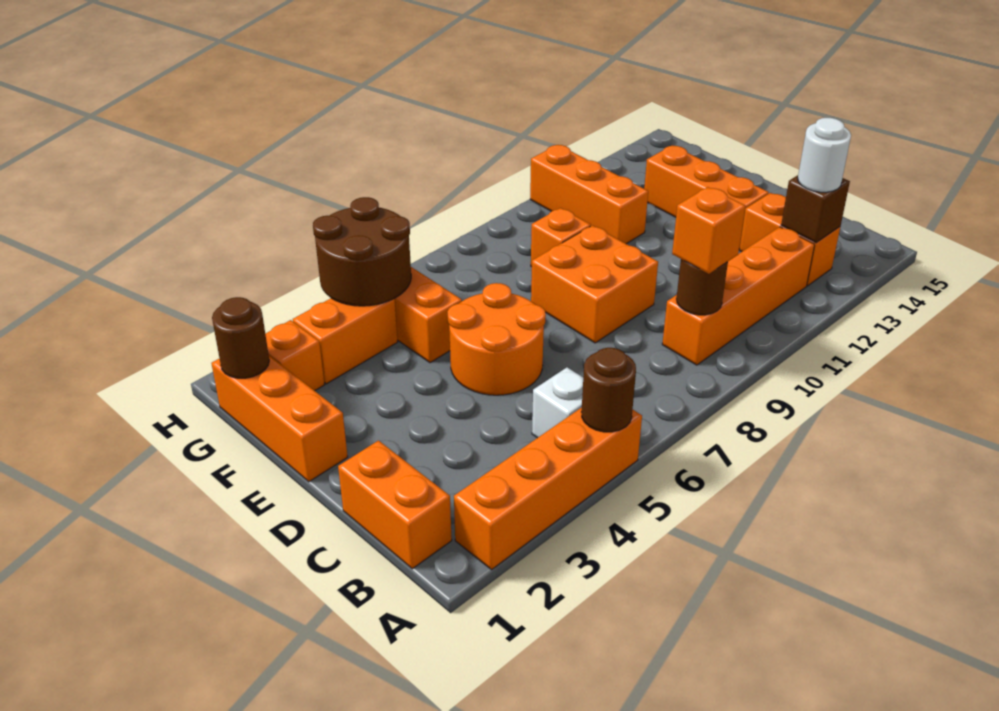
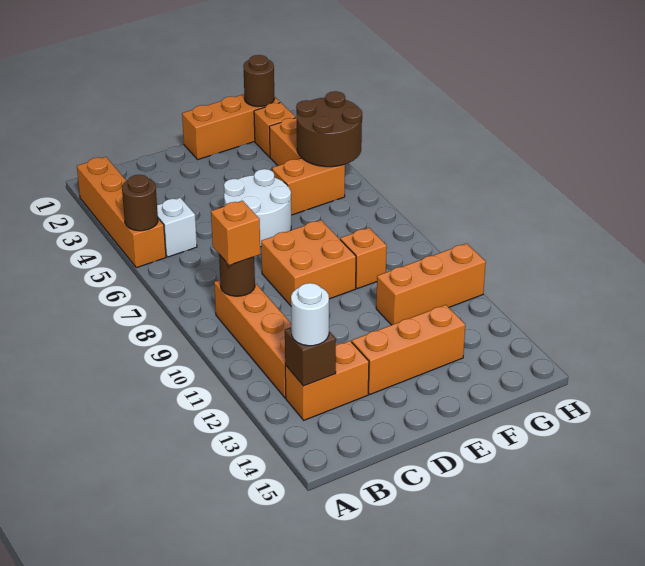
orange 1x2 brick [338,441,452,569] -> none
orange 2x2 round brick [447,283,546,395] -> white 2x2 round brick [224,169,291,247]

